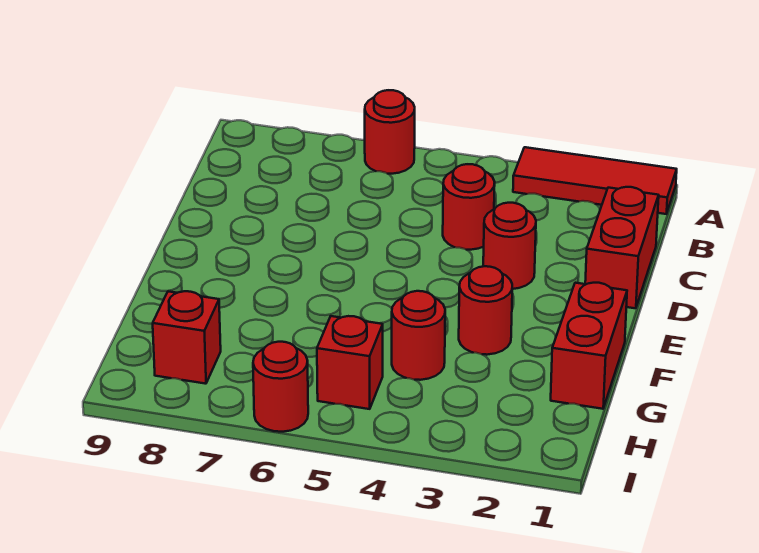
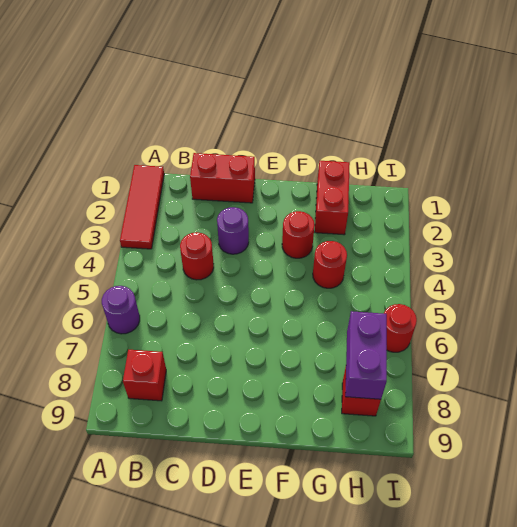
red 1x1 round brick [365,90,415,174] -> purple 1x1 round brick [102,286,140,334]
red 1x1 round brick [483,203,536,289] -> purple 1x1 round brick [217,207,249,254]
red 1x2 brick [551,283,627,409] -> red 1x2 brick turned to [315,161,350,235]
red 1x1 brick [317,316,383,409] -> red 1x1 brick moved to [123,350,166,401]
none -> purple 1x2 brick [345,311,387,399]

